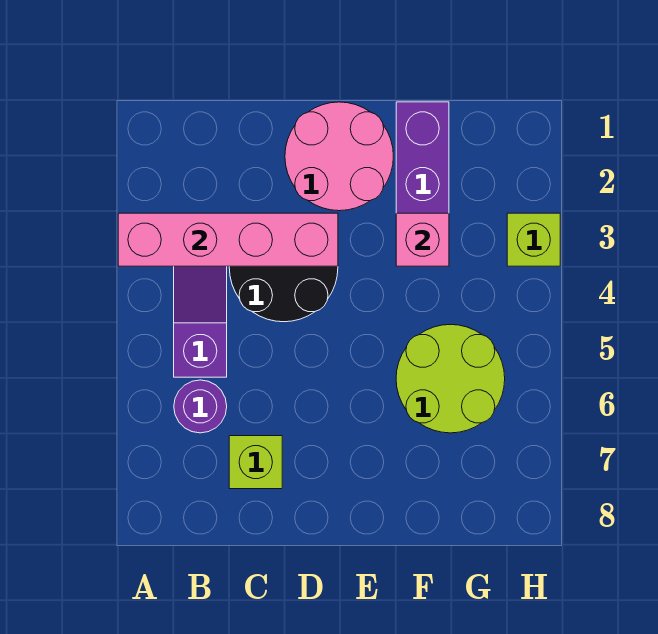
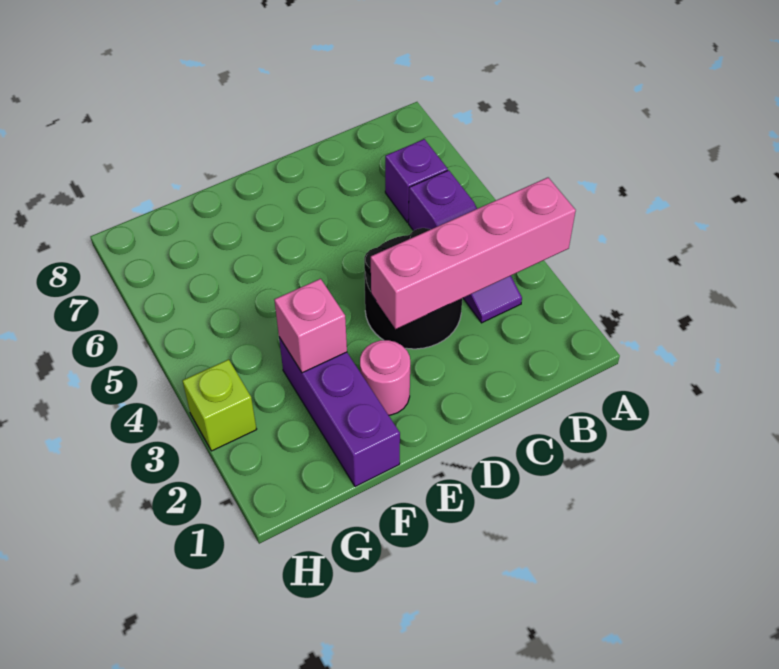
purple 1x1 round brick [174,380,227,433] -> purple 1x1 brick [385,139,448,222]
lime 1x1 brick [229,436,282,489] -> none
pink 2x2 round brick [285,102,393,211] -> pink 1x1 round brick [360,340,410,415]
lime 2x2 round brick [396,324,505,433] -> none

